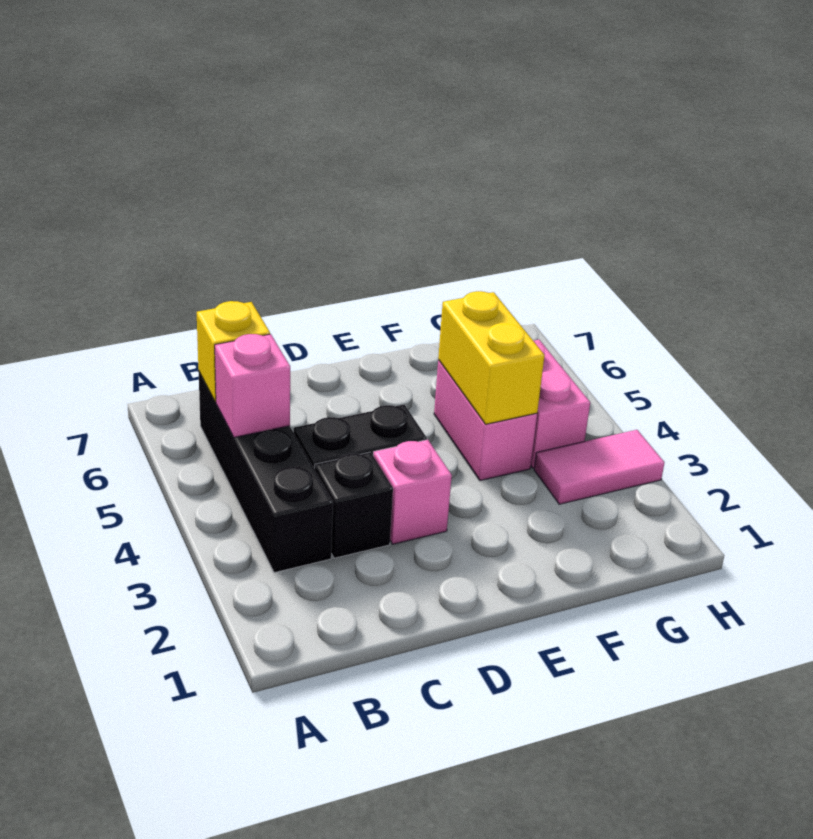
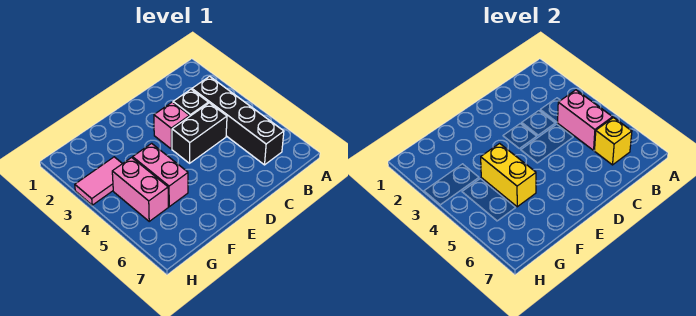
pink 1x1 brick [215,334,290,437] -> pink 1x2 brick [558,90,613,150]

